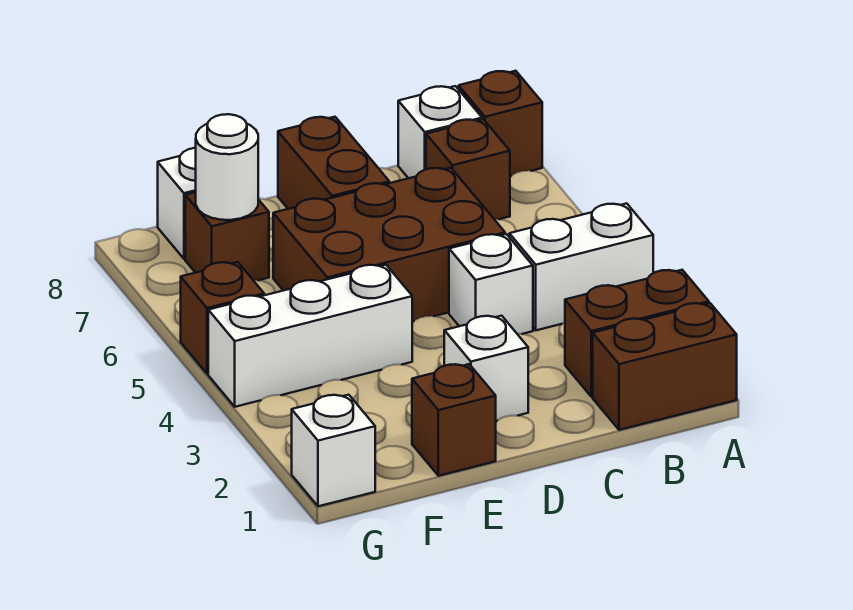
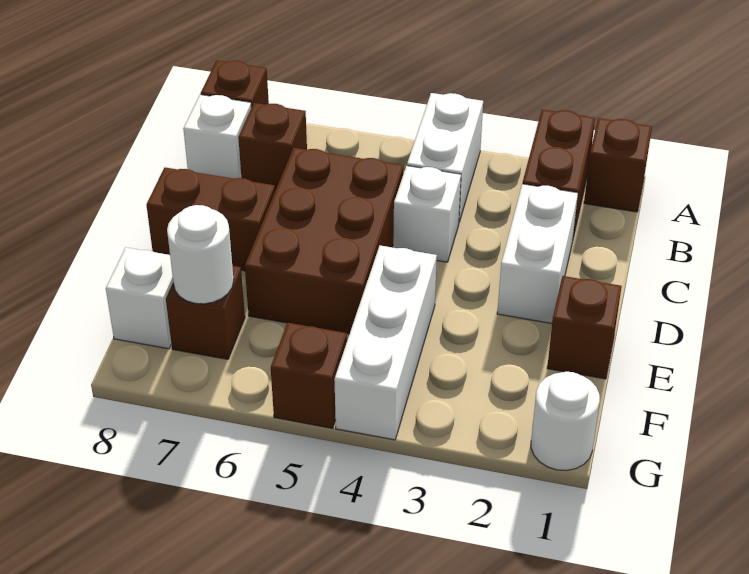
brown 1x2 brick [593,303,737,430] -> brown 1x1 brick [584,118,652,212]
white 1x1 brick [444,316,528,421] -> white 1x2 brick [497,184,578,323]
white 1x1 brick [292,395,375,506] -> white 1x1 round brick [531,372,600,470]

